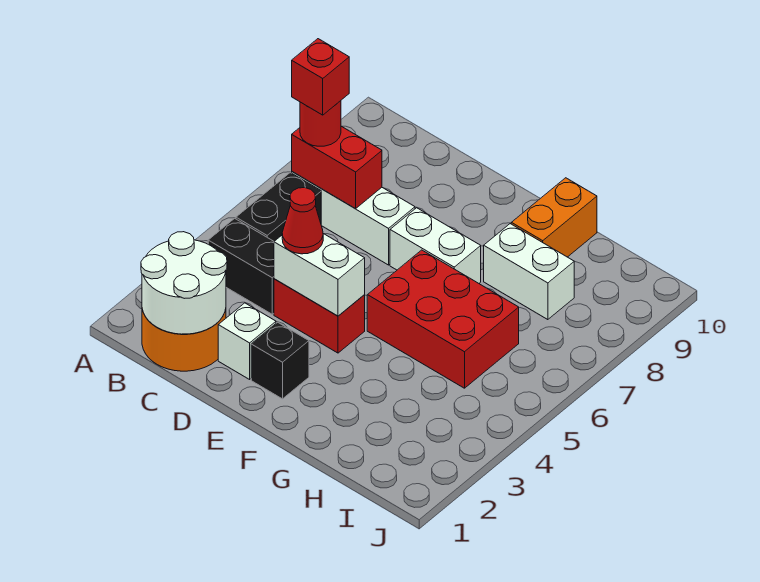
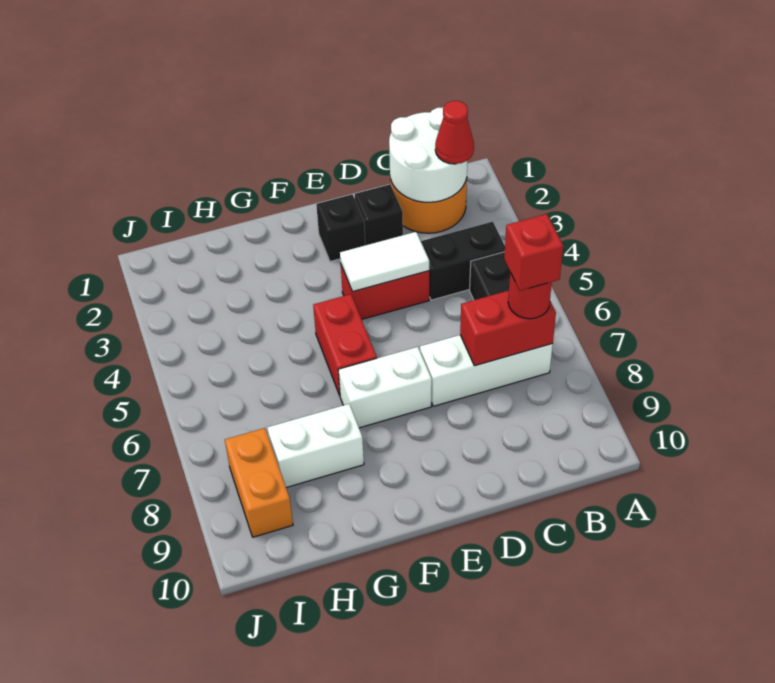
white 1x1 brick [218,303,276,379] -> black 1x1 brick [355,184,403,245]
white 1x2 brick [274,234,365,316] -> white 1x2 tile [340,232,429,292]
red 1x1 cone [282,188,323,254] -> red 1x1 cone moved to [435,101,474,164]
red 2x3 brick [367,250,519,388] -> red 1x2 brick [313,294,377,395]
orange 1x2 brick [511,178,597,257] -> orange 1x2 brick moved to [225,428,293,537]

